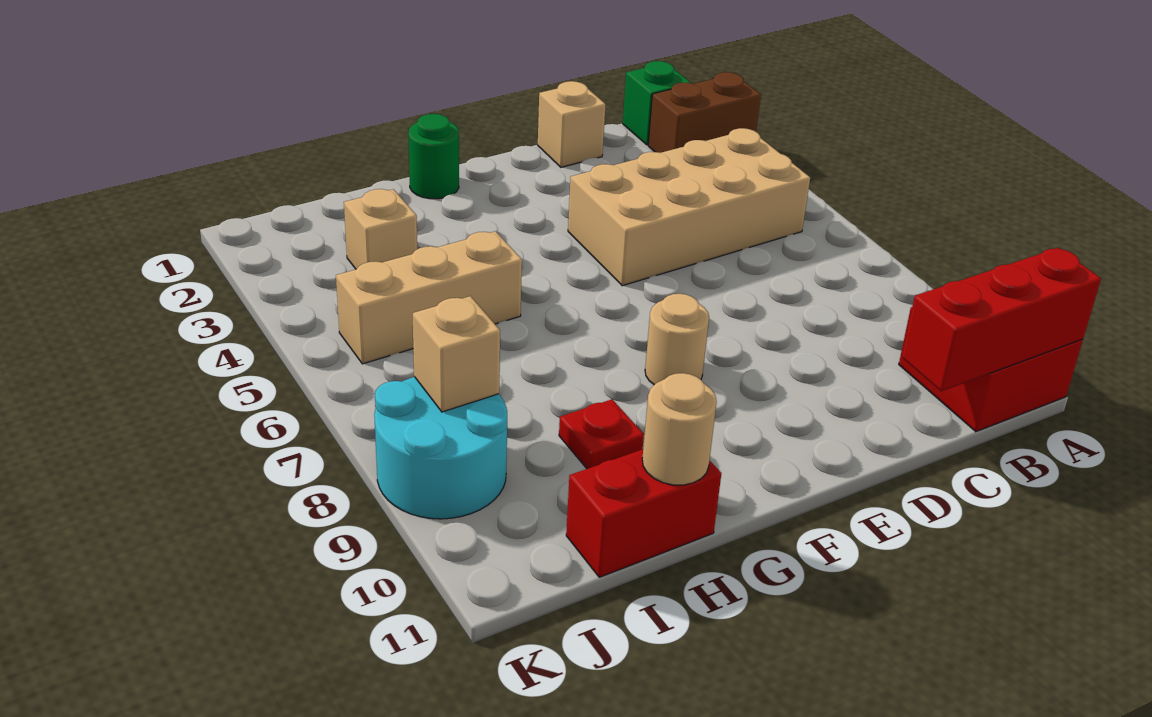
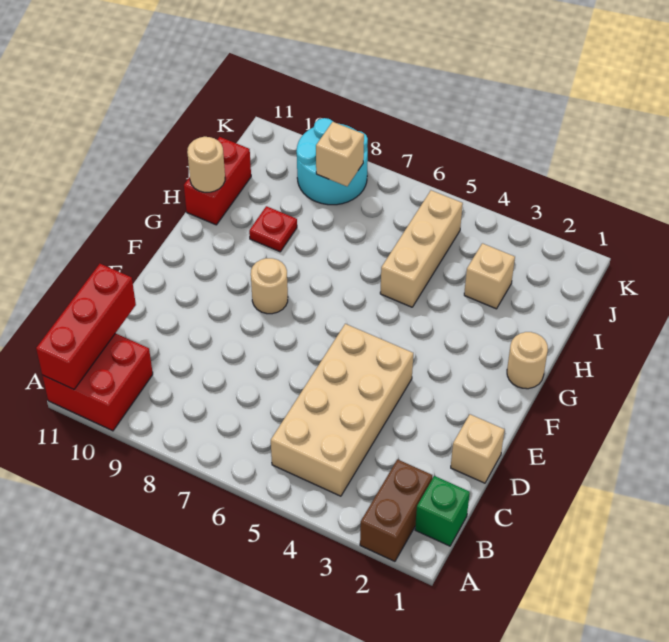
green 1x1 round brick [408,114,459,199] -> tan 1x1 round brick [507,332,548,389]

